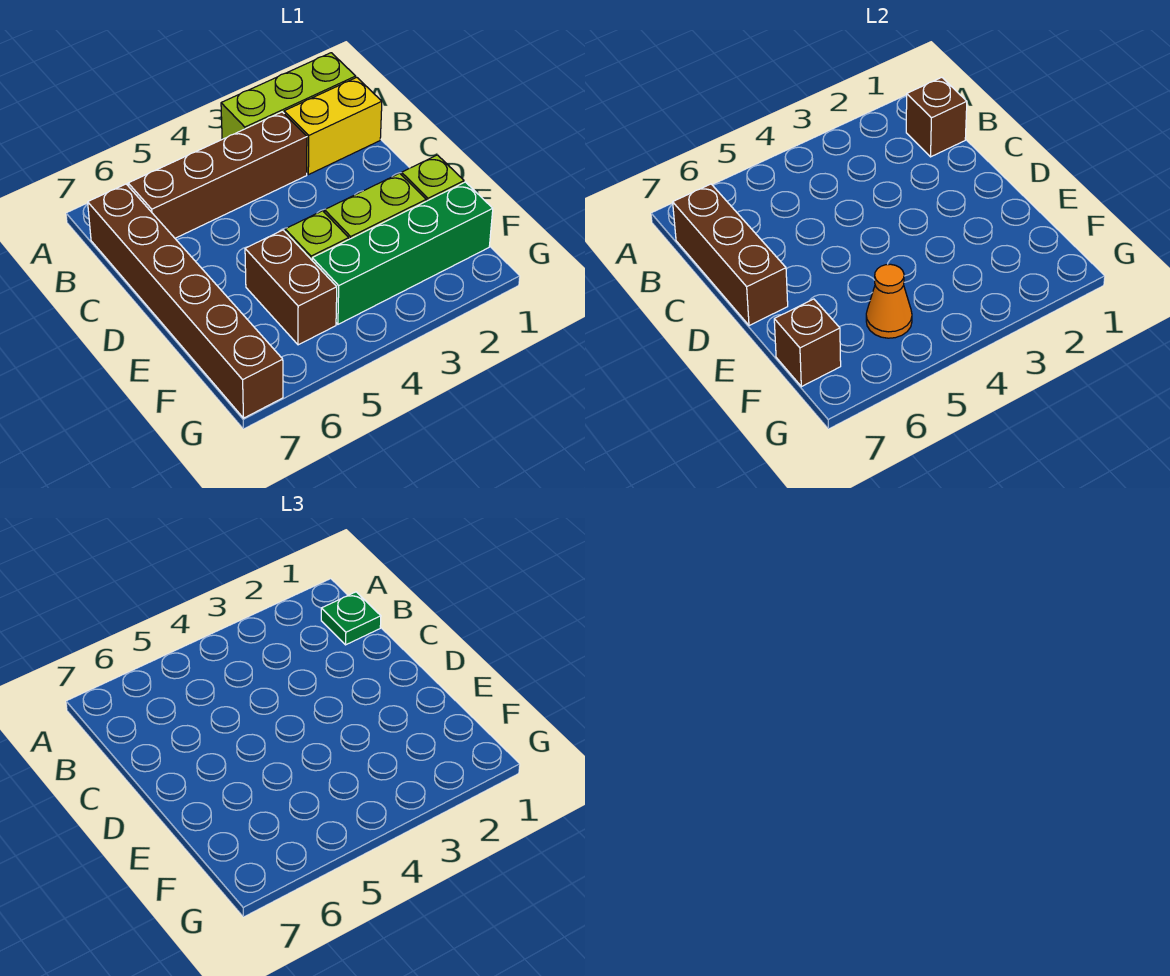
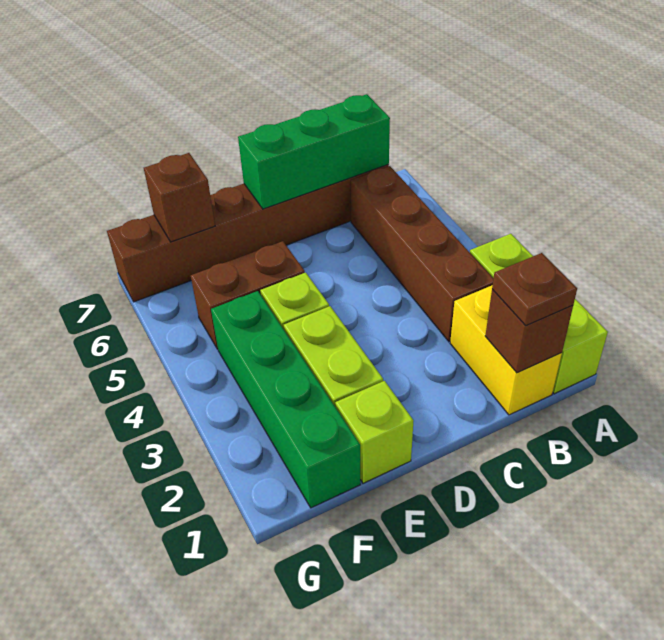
green 1x1 plate [321,592,381,645] -> brown 1x1 plate [492,253,577,325]
brown 1x3 brick [673,184,788,326] -> green 1x3 brick [238,94,390,209]
orange 1x1 cone [866,264,912,338] -> none

